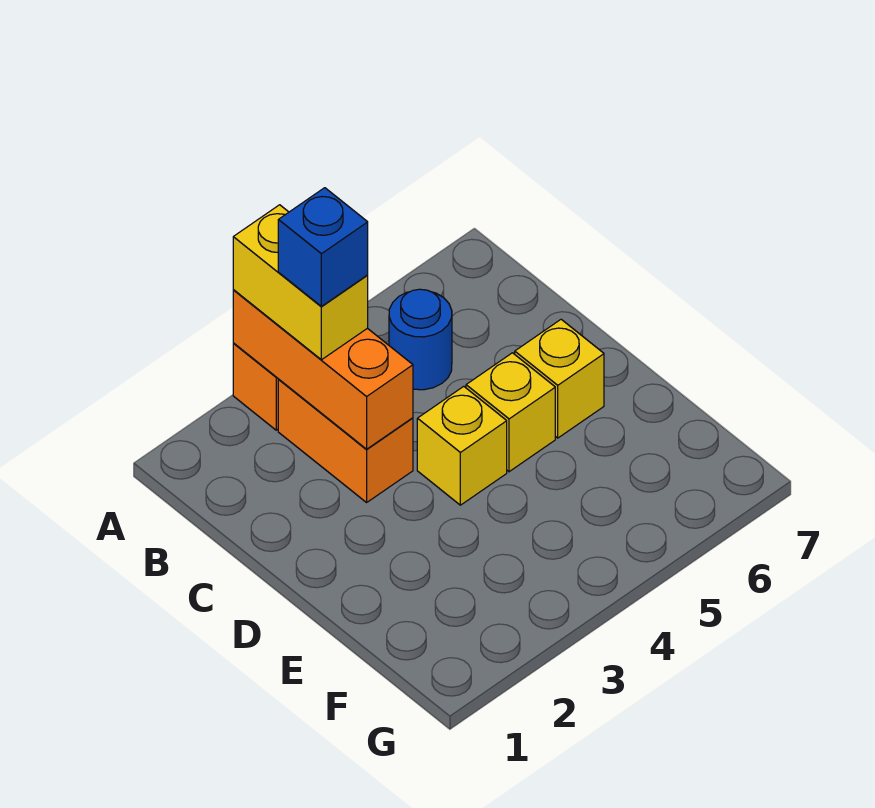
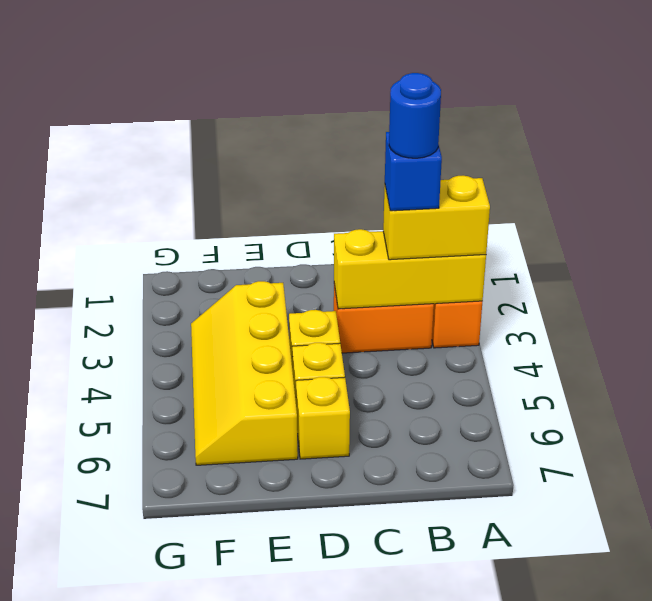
orange 1x3 brick [233,290,413,449] -> yellow 1x3 brick [334,229,486,309]
blue 1x1 round brick [389,289,452,390] -> blue 1x1 round brick moved to [389,73,441,158]
none -> yellow 2x4 slope [191,281,298,465]

